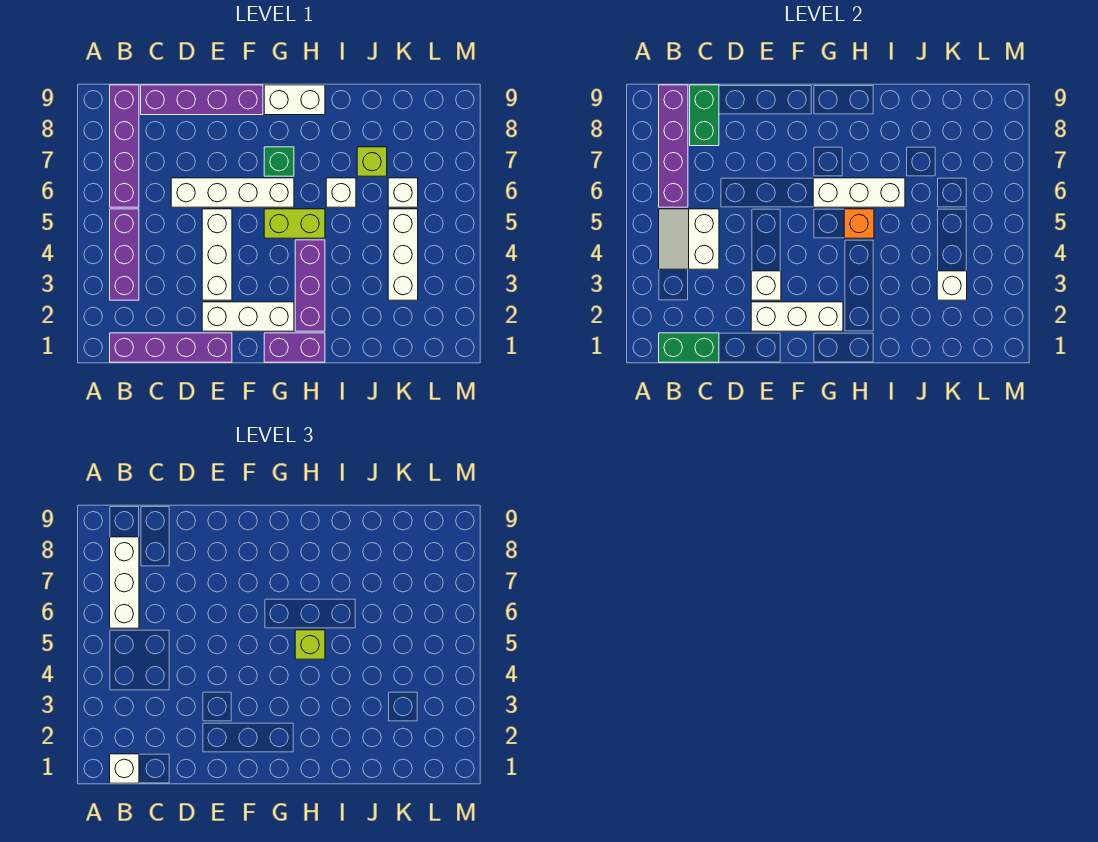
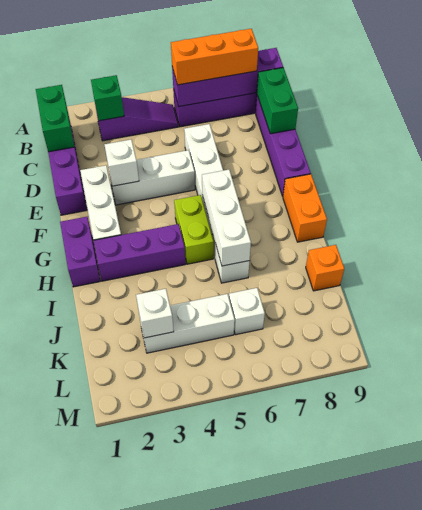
white 1x1 brick [110,754,139,783] -> none
purple 1x3 brick [110,209,139,300] -> purple 1x3 slope [96,97,178,141]
white 2x2 slope [659,209,719,269] -> none
white 1x3 brick [110,537,139,628] -> orange 1x3 brick [171,29,258,85]
green 1x2 brick [690,85,719,146] -> green 1x2 brick turned to [257,68,298,134]
white 1x3 brick [751,302,843,331] -> none
green 1x1 brick [264,147,294,176] -> green 1x1 brick moved to [91,75,124,121]
white 1x2 brick [264,85,325,115] -> orange 1x2 brick [283,174,327,242]
orange 1x1 brick [844,209,874,238] -> orange 1x1 brick moved to [306,245,344,291]
lime 1x1 brick [295,630,325,659] -> none
lime 1x1 brick [357,147,387,176] -> none

